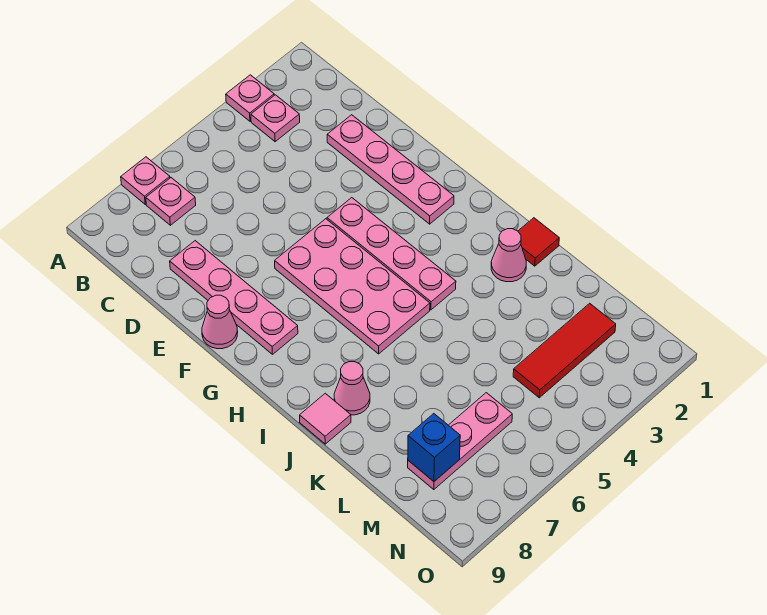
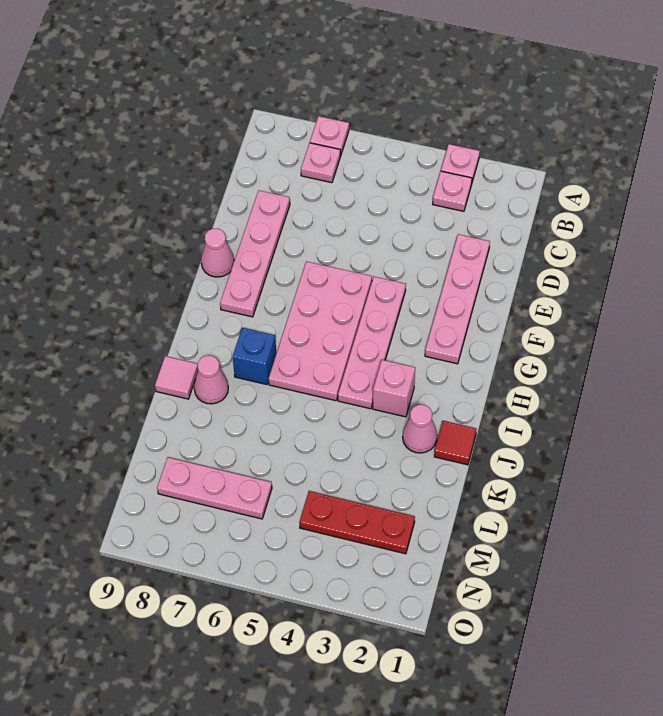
none -> pink 1x1 brick [373,360,415,417]
red 1x3 tile [513,303,616,398] -> red 1x3 plate [299,491,415,554]
blue 1x1 brick [408,414,460,481] -> blue 1x1 brick moved to [233,328,276,385]

